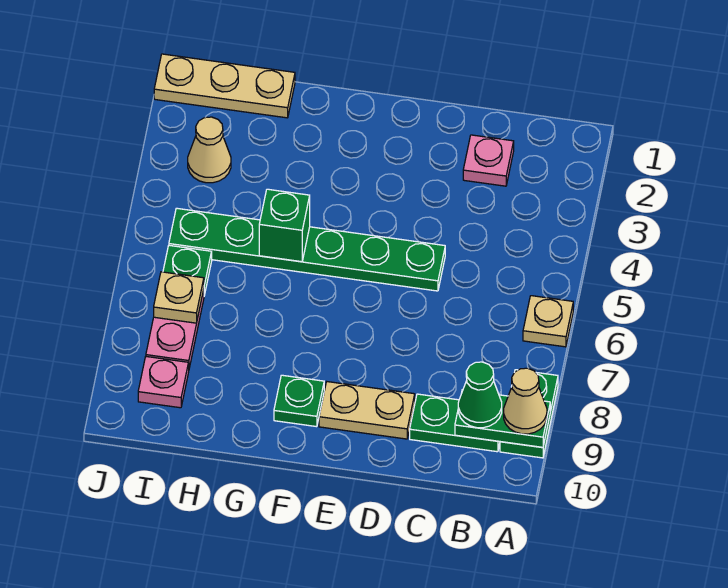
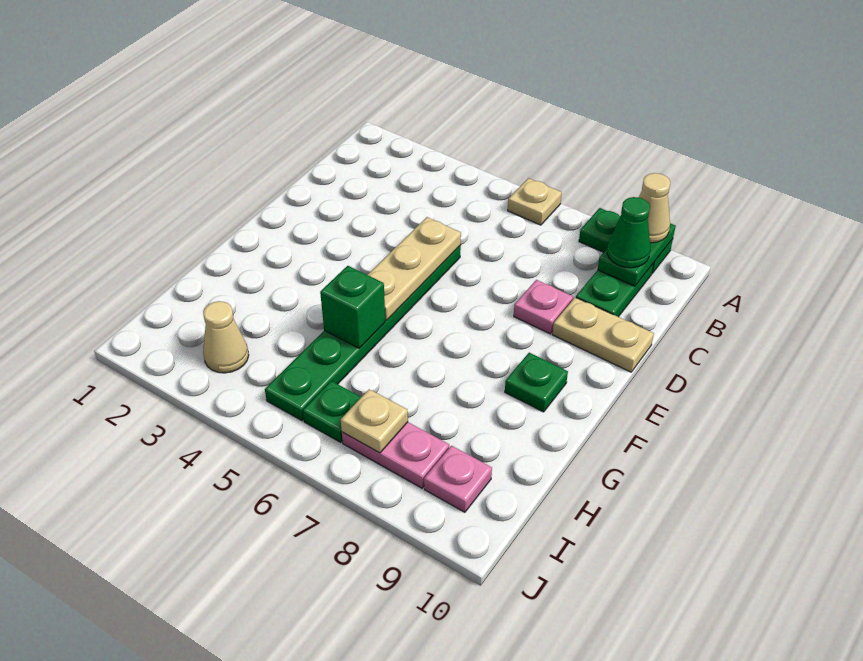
pink 1x1 plate [463,135,514,186] -> pink 1x1 plate moved to [514,280,573,334]
tan 1x2 plate [319,382,415,439] -> tan 1x2 plate turned to [552,297,654,372]
tan 1x3 plate [154,54,295,118] -> tan 1x3 plate moved to [368,217,461,320]

